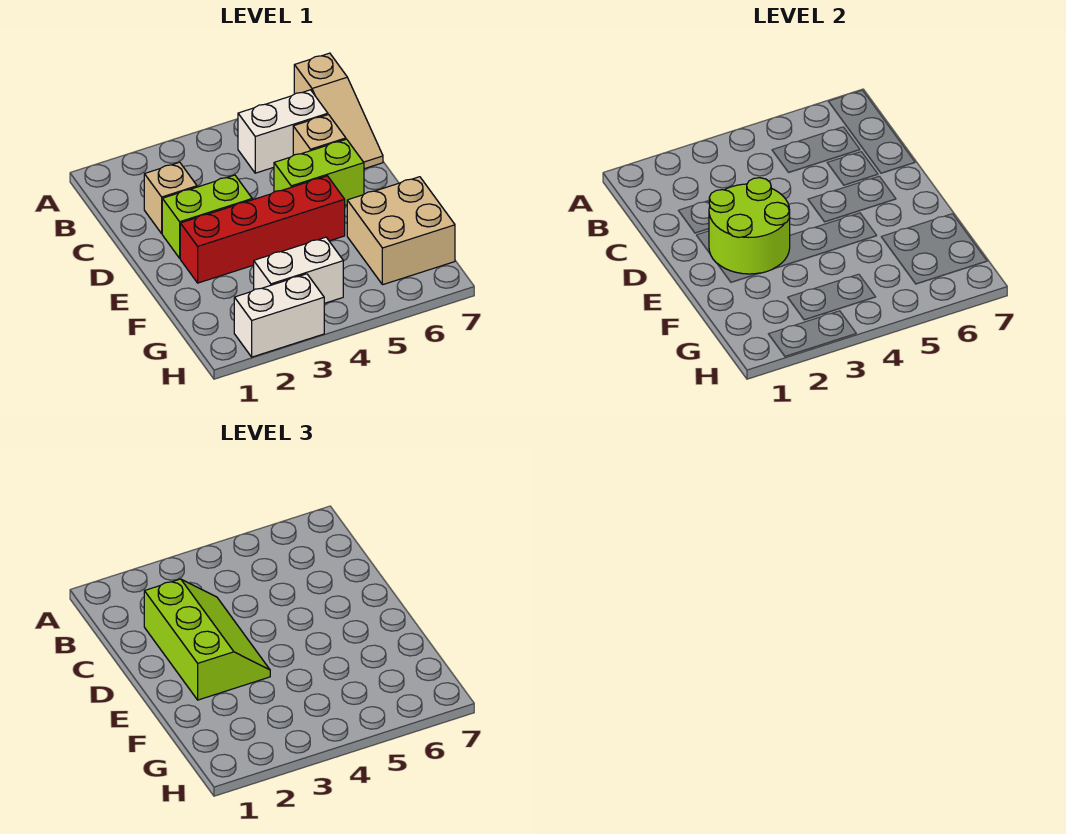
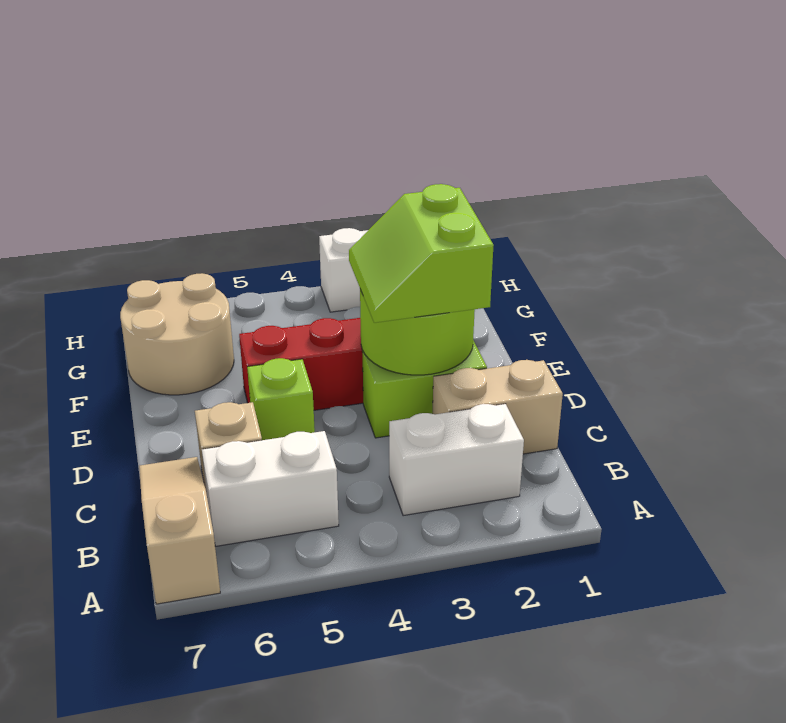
tan 1x1 brick [144,162,197,233] -> tan 1x2 brick [433,360,563,454]
lime 2x3 slope [144,579,270,700] -> lime 2x2 slope [349,184,494,323]
lime 1x2 brick [274,139,364,205] -> lime 1x1 brick [247,358,315,440]
tan 2x2 brick [347,177,455,285] -> tan 2x2 round brick [120,273,234,395]
white 1x2 brick [254,237,343,303] -> white 1x2 brick moved to [389,404,524,516]

